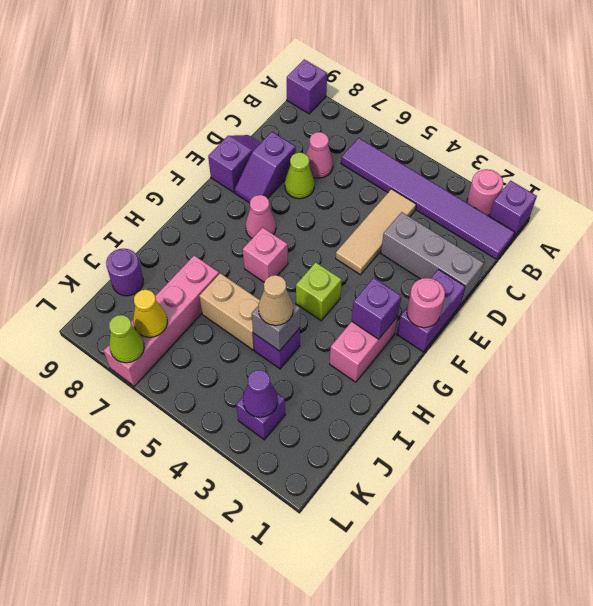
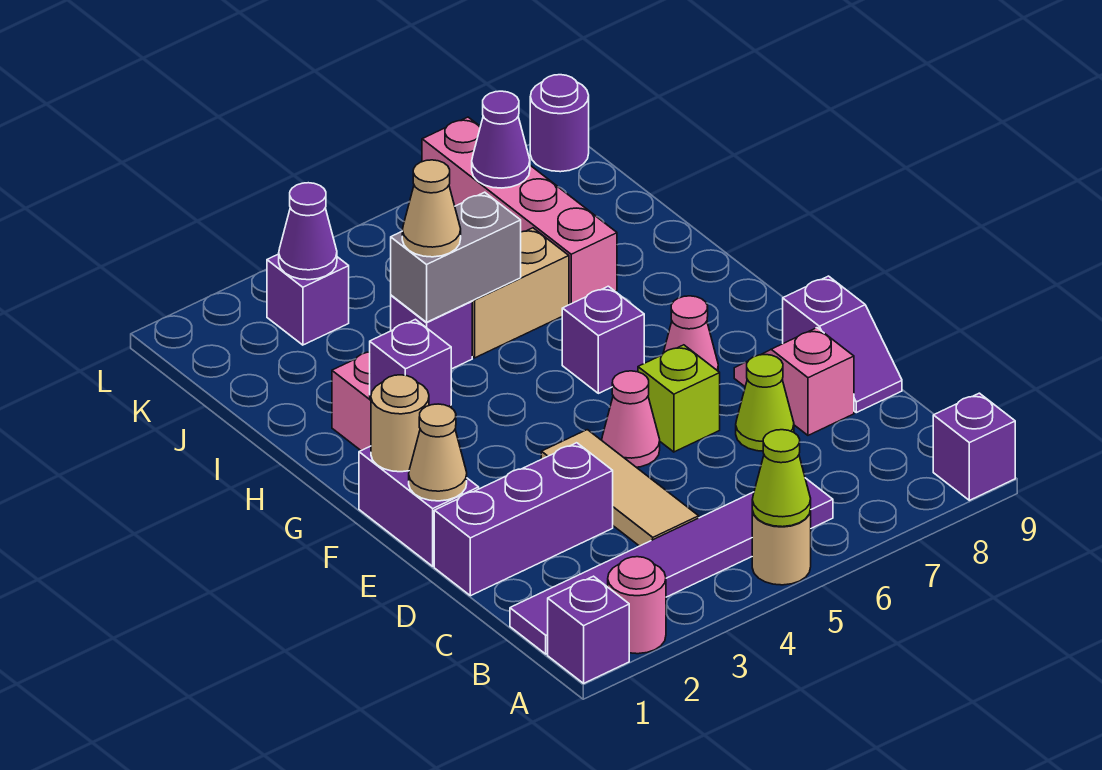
none -> tan 1x1 round brick [752,510,811,585]
pink 1x1 cone [306,132,333,178] -> pink 1x1 cone moved to [602,371,660,467]
grey 1x3 brick [381,212,484,304] -> purple 1x3 brick [434,443,613,596]
purple 1x2 slope [235,132,296,203] -> pink 1x2 slope [734,328,854,435]
none -> tan 1x1 cone [409,404,467,501]
pink 1x1 round brick [407,278,445,328] -> tan 1x1 round brick [371,375,429,472]
lime 1x1 brick [296,262,342,320] -> lime 1x1 brick moved to [638,345,720,452]
pink 1x1 brick [243,228,288,282] -> purple 1x1 brick [562,286,644,393]
grey 1x1 brick [252,303,300,351] -> grey 1x2 brick [391,192,521,322]
purple 1x1 round brick [106,249,143,296] -> purple 1x1 round brick moved to [530,75,589,172]
yellow 1x1 cone [133,290,167,337] -> purple 1x1 cone [472,91,530,188]
lime 1x1 cone [109,315,144,363] -> lime 1x1 cone moved to [752,430,811,527]

